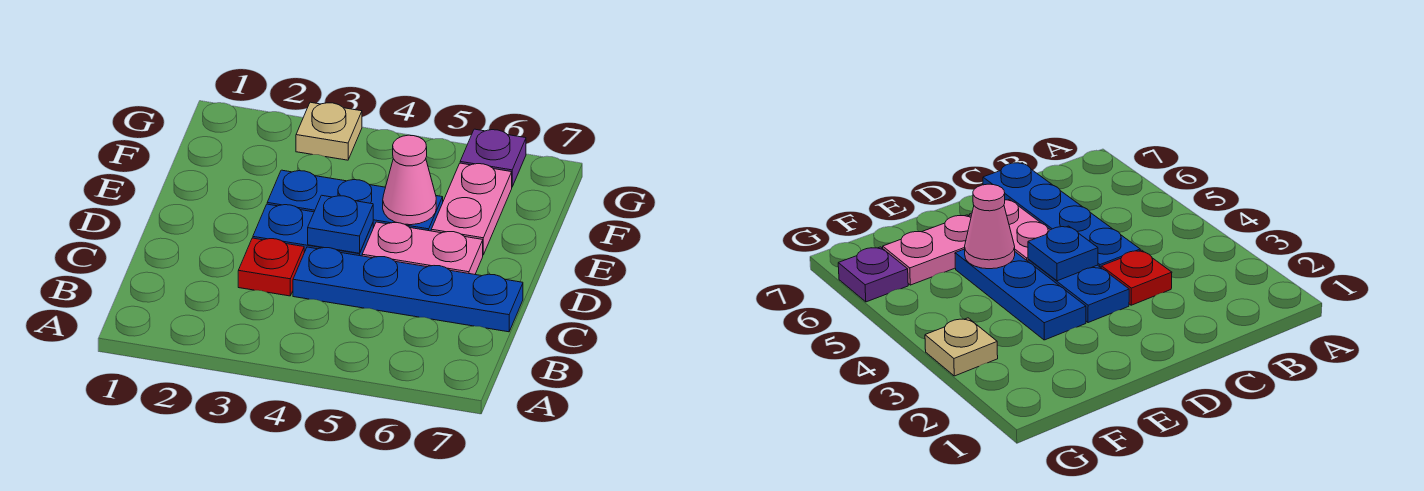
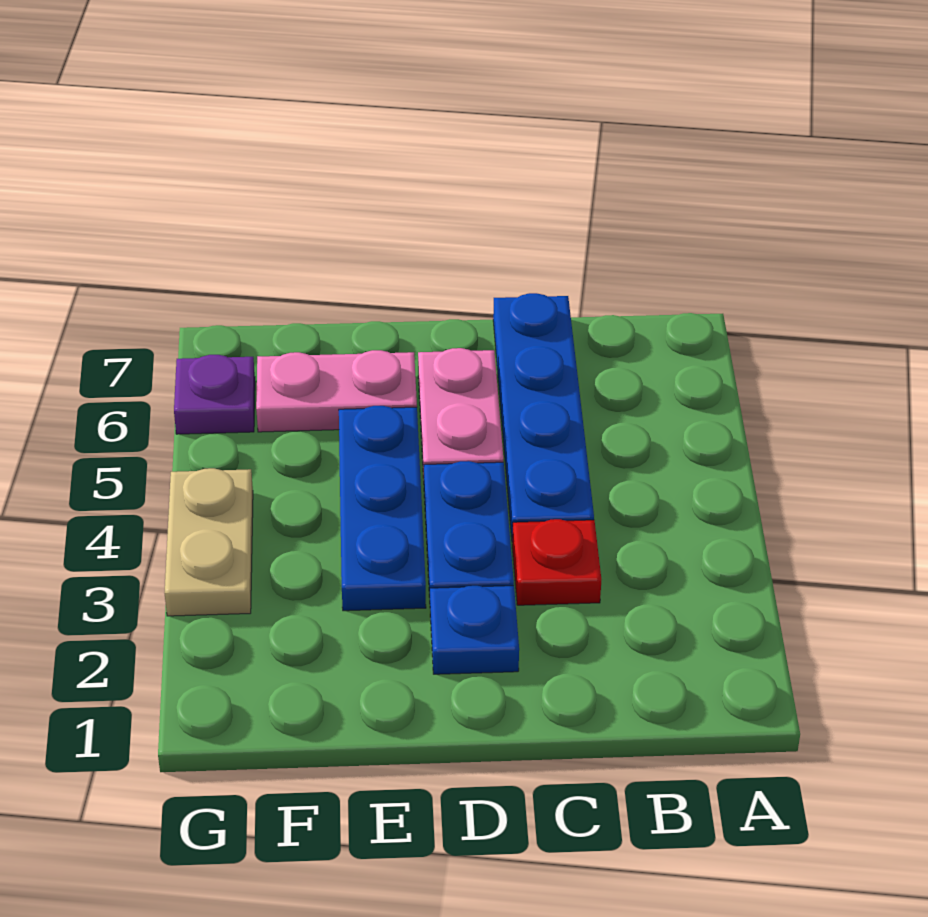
blue 1x1 plate [308,195,373,253] -> blue 1x1 plate moved to [430,586,519,674]
pink 1x1 cone [383,135,436,225] -> none
tan 1x1 plate [296,102,362,160] -> tan 1x2 plate [164,468,253,616]

